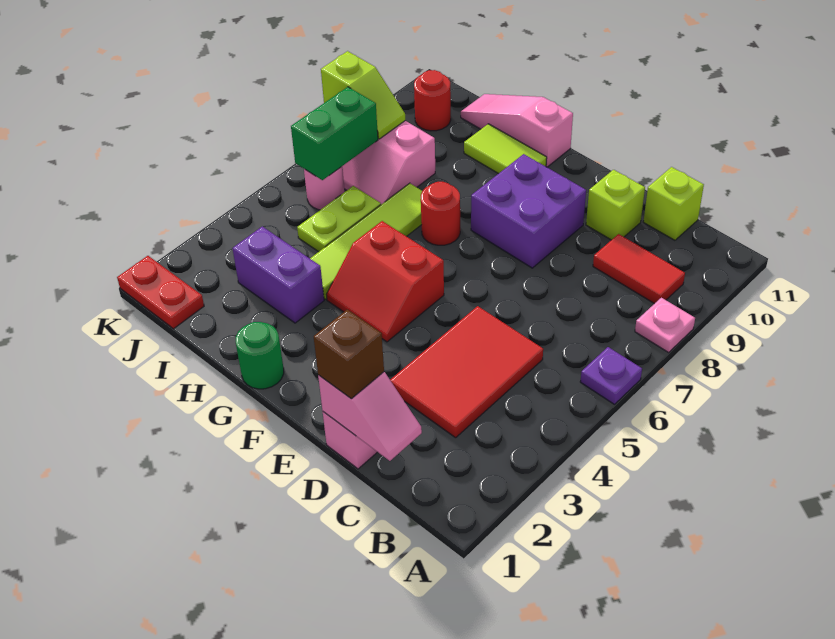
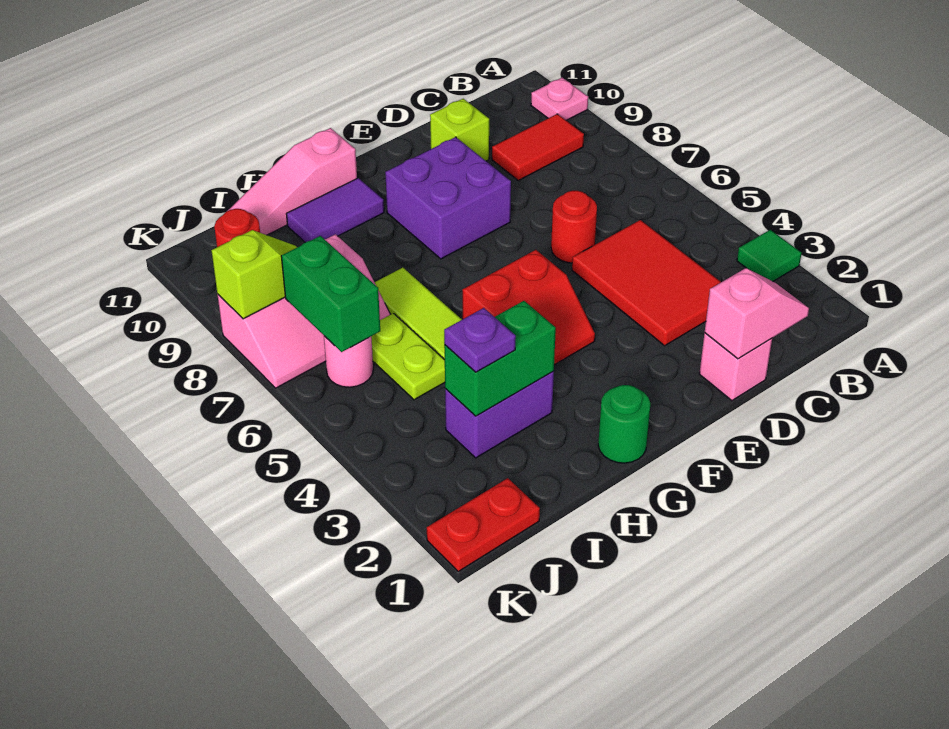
none -> green 1x1 tile [737,230,801,281]
purple 1x1 plate [580,347,642,404] -> purple 1x1 plate moved to [444,308,516,372]
pink 1x1 plate [635,298,695,352] -> pink 1x1 plate moved to [531,78,588,121]
lime 1x1 brick [643,167,704,240] -> none
brown 1x1 brick [314,310,384,399] -> none
red 1x1 round brick [421,182,460,245] -> red 1x1 round brick moved to [551,191,597,263]
lime 1x2 tile [464,124,547,174] -> purple 1x2 tile [286,178,384,242]
none -> green 1x2 brick [444,301,556,416]

